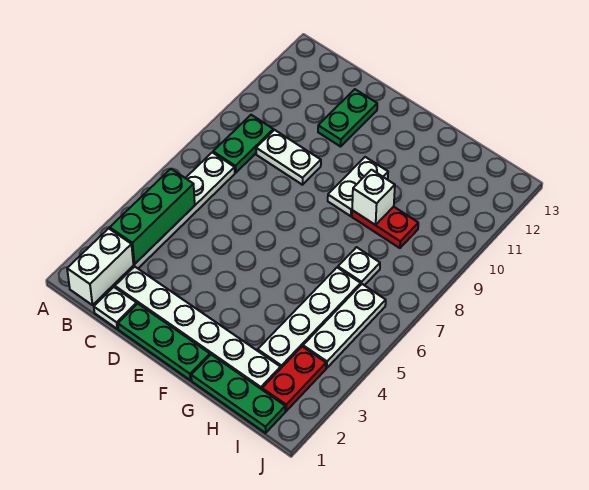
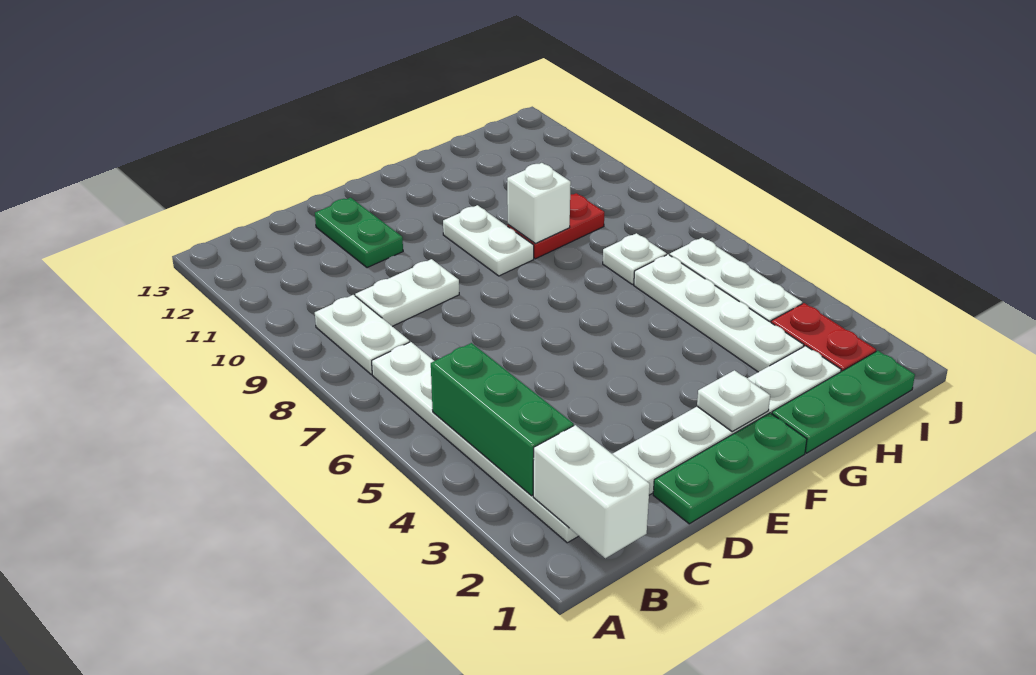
green 1x2 plate [213,115,273,173] -> white 1x2 plate [315,295,409,374]
white 1x1 plate [94,287,137,329] -> white 1x1 plate moved to [697,370,770,431]

